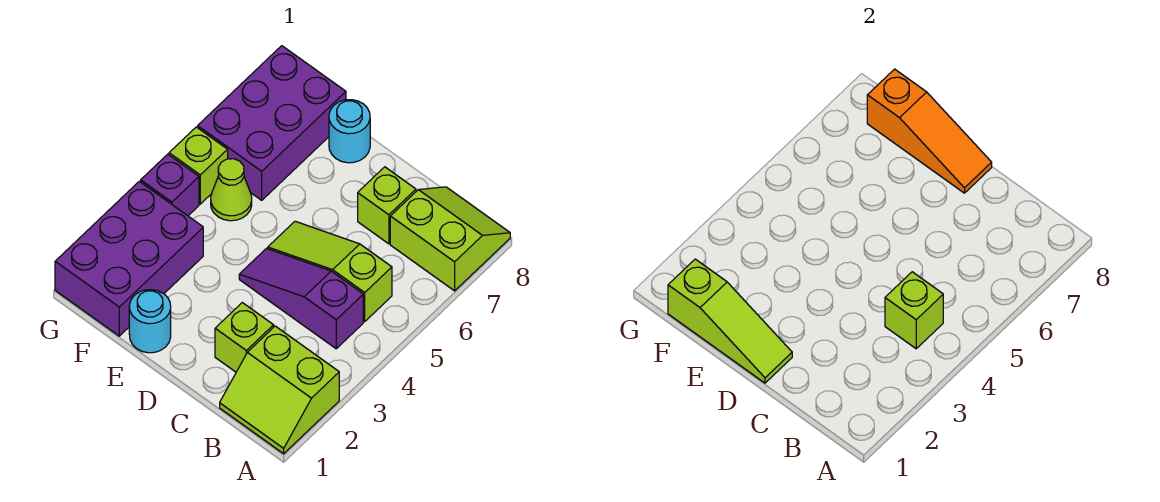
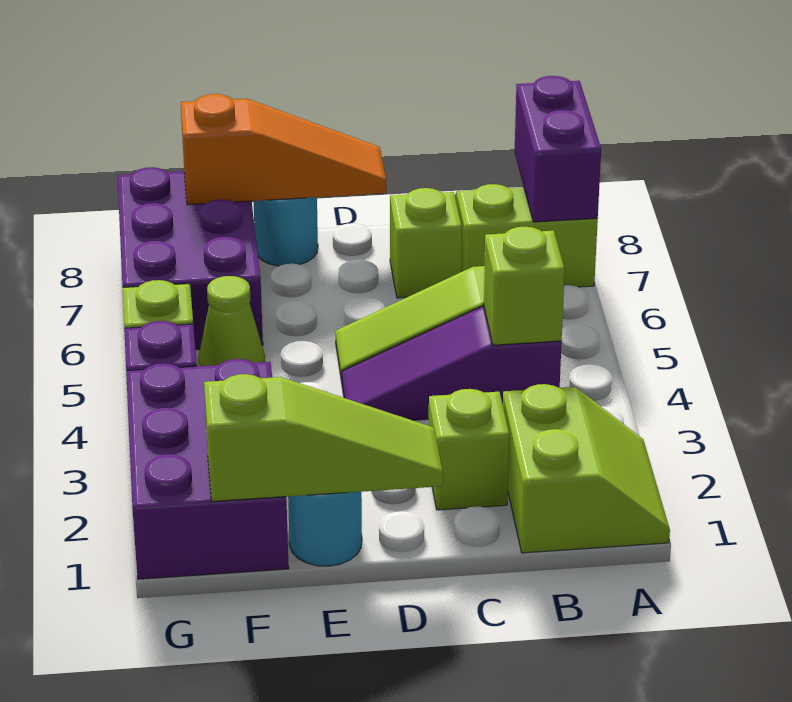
lime 2x2 slope [220,326,339,454] -> lime 2x2 slope turned to [503,384,670,553]
none -> purple 1x2 brick [515,76,601,222]

